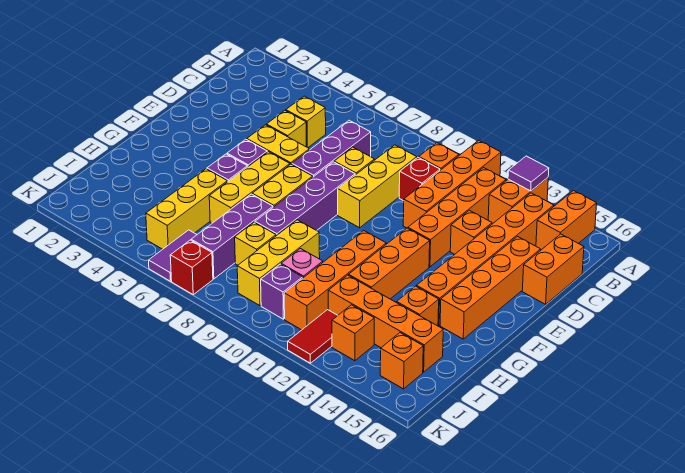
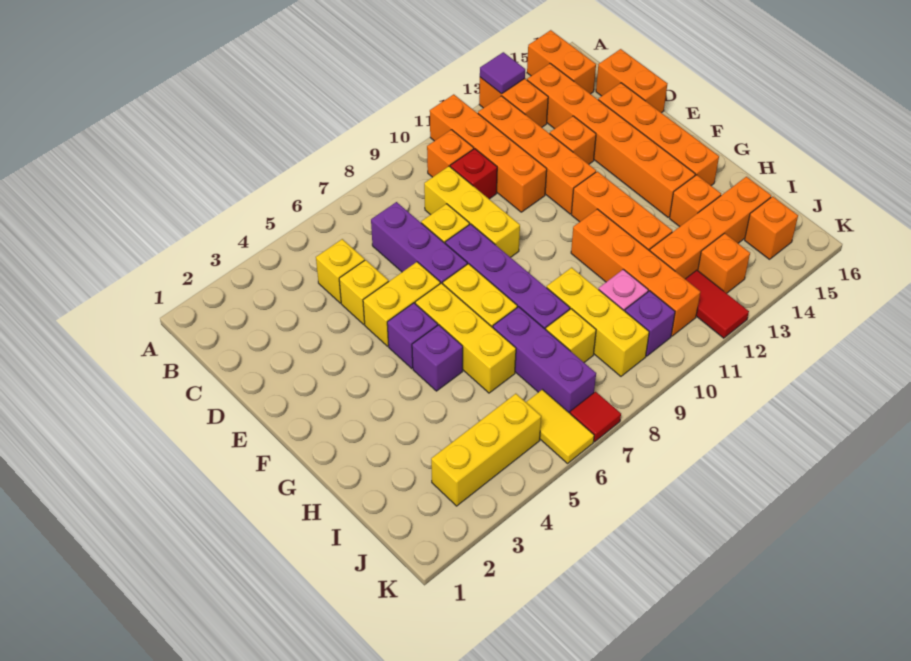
yellow 1x3 brick [146,169,227,249] -> yellow 1x3 brick turned to [431,394,541,506]
purple 1x2 tile [149,230,197,281] -> yellow 1x2 tile [526,389,594,463]
red 1x1 brick [170,240,213,295] -> red 1x1 tile [570,392,621,442]

